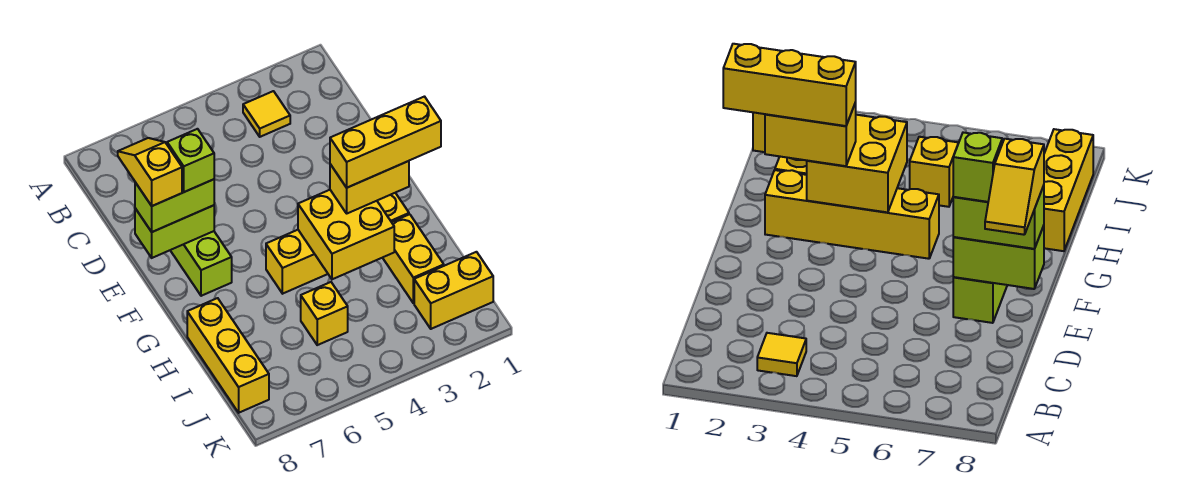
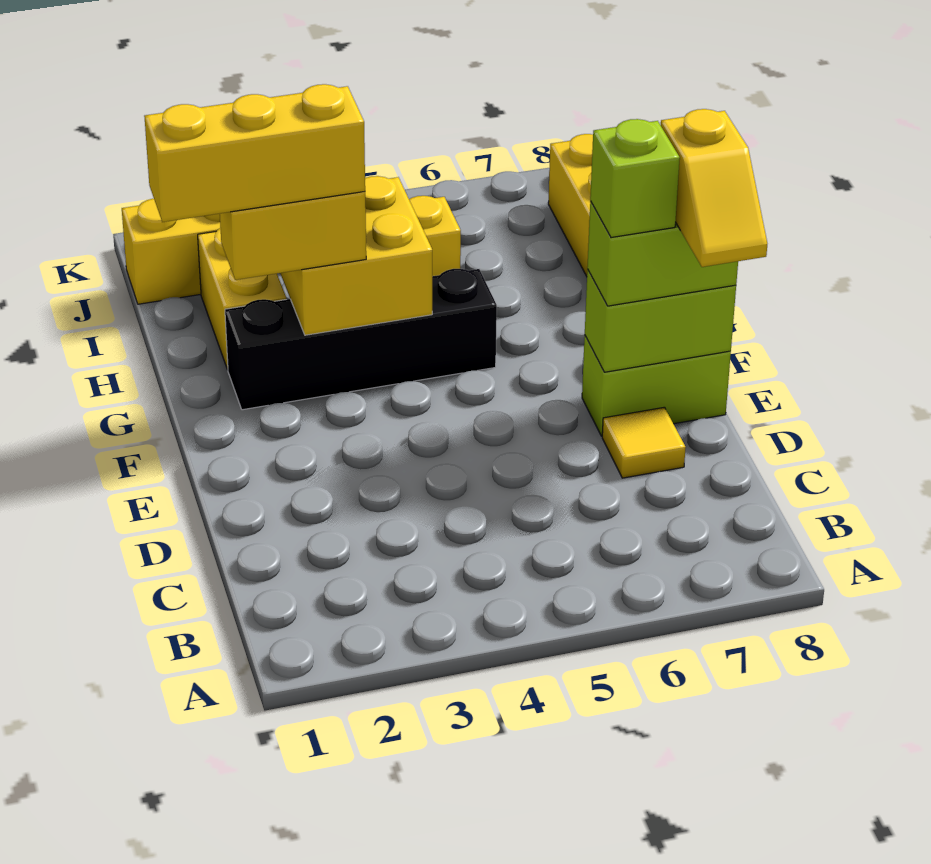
yellow 1x1 tile [243,91,290,137] -> yellow 1x1 tile moved to [602,407,686,478]
lime 1x2 brick [170,231,232,296] -> lime 1x2 brick turned to [582,336,731,436]
yellow 1x4 brick [266,193,409,294] -> black 1x4 brick [225,269,497,410]

